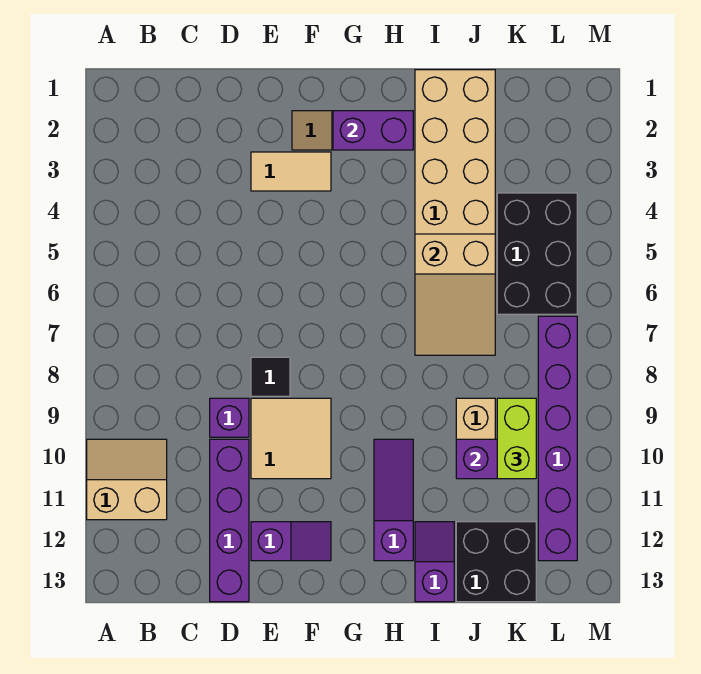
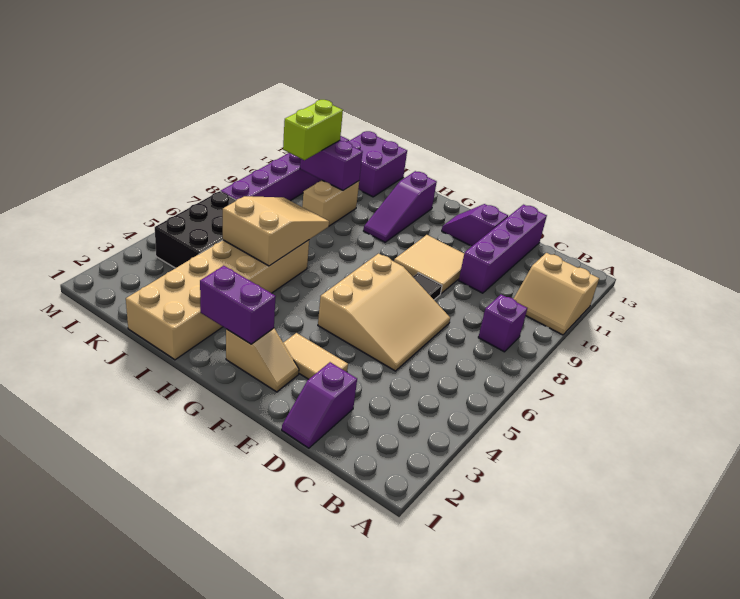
none -> tan 3x3 slope [318,254,450,371]
purple 1x1 brick [210,398,249,437] -> purple 1x1 brick moved to [478,295,527,352]
purple 1x2 slope [415,522,454,602] -> purple 1x2 slope moved to [282,362,357,448]
black 2x2 brick [456,522,536,602] -> purple 2x2 brick [347,131,407,197]

